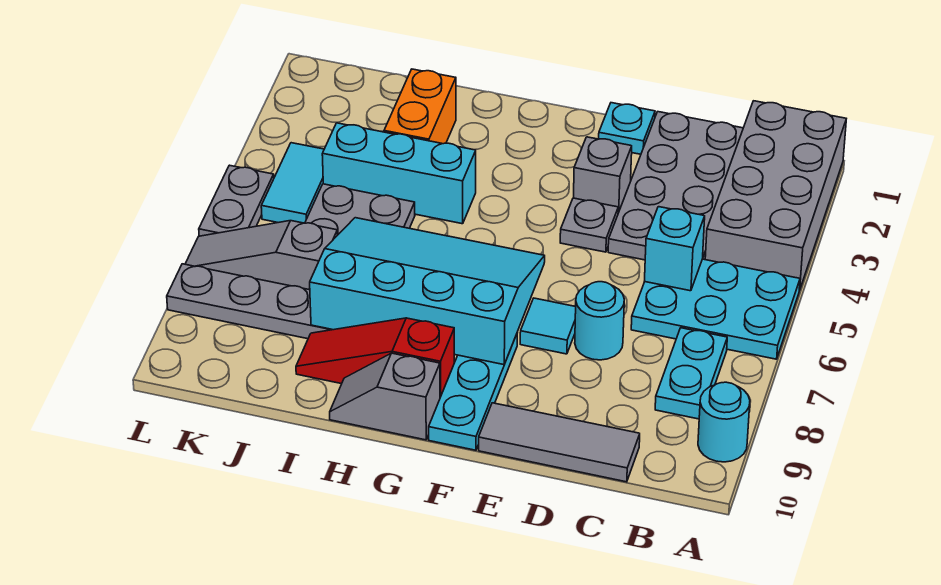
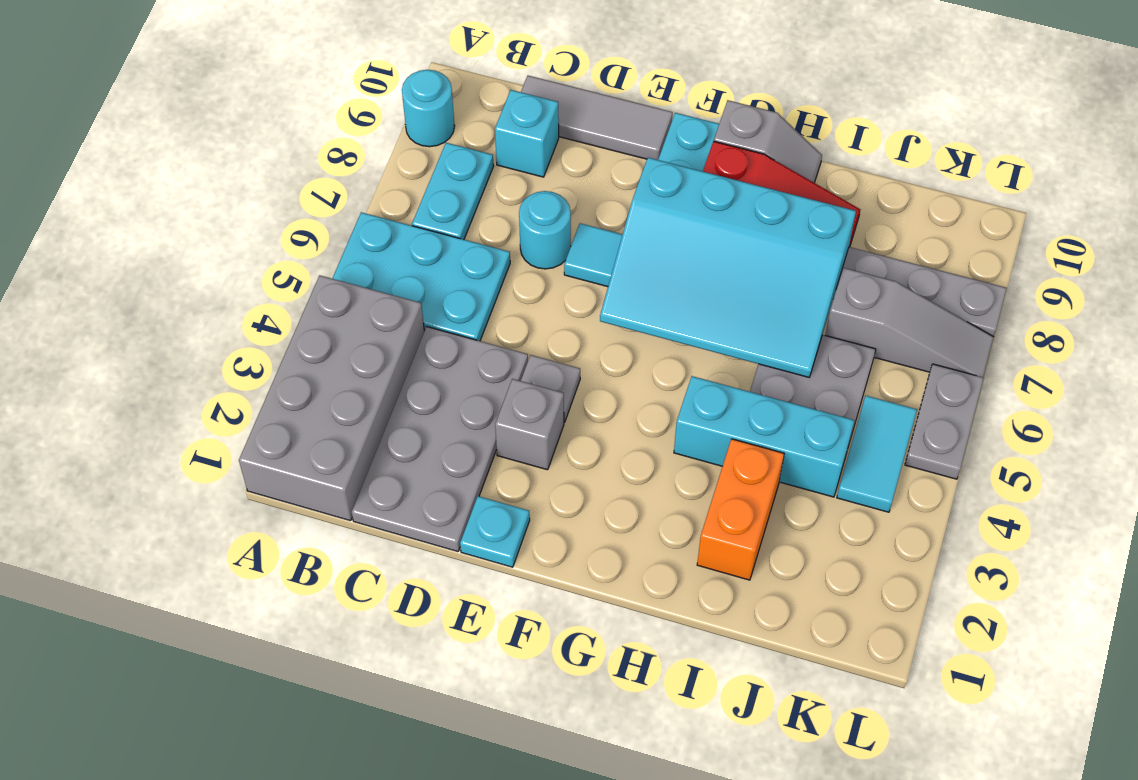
cyan 1x1 brick [644,207,705,291] -> cyan 1x1 brick moved to [495,90,559,177]

